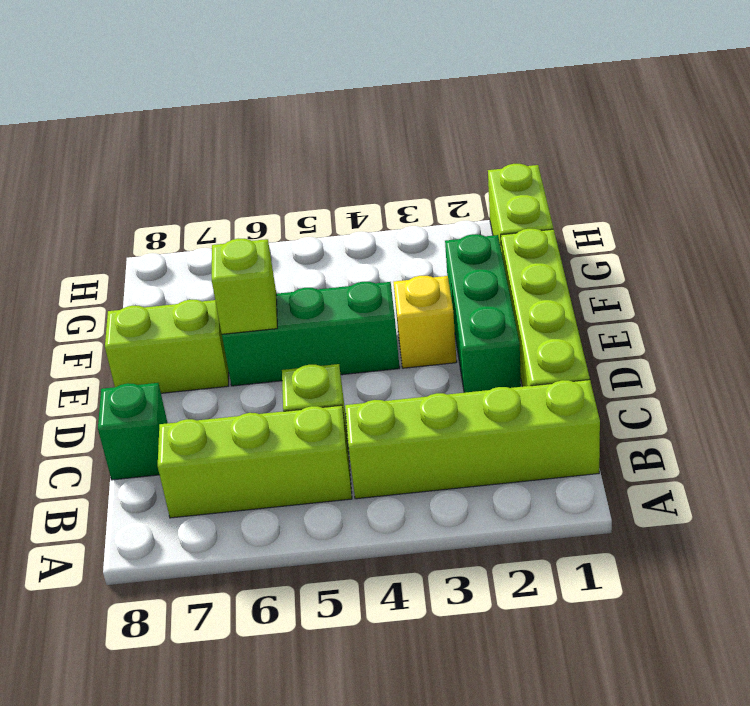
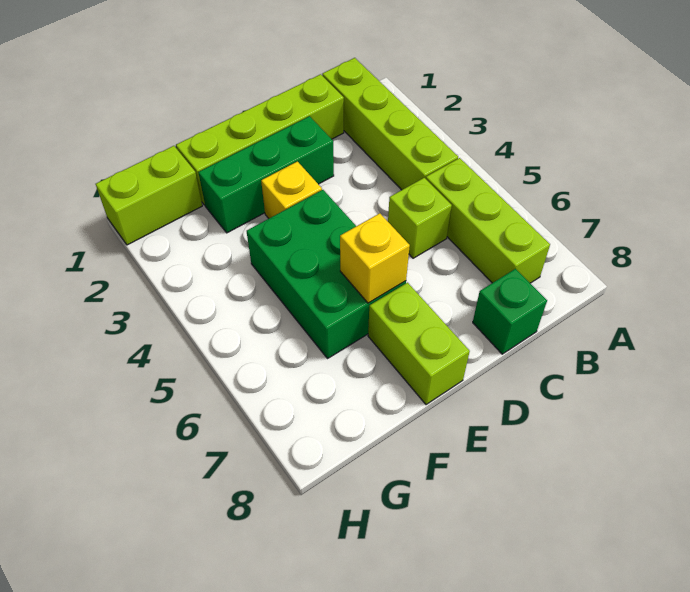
green 1x3 brick [222,282,400,386] -> green 2x3 brick [247,190,406,359]
lime 1x1 brick [212,239,277,334] -> yellow 1x1 brick [340,213,410,303]

